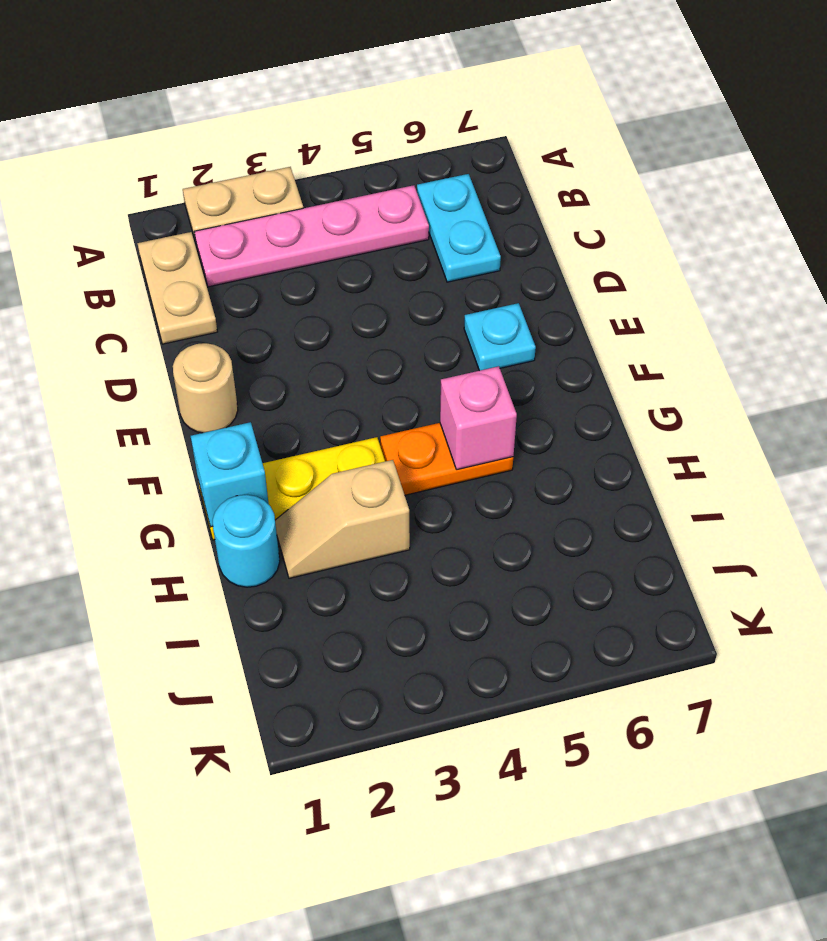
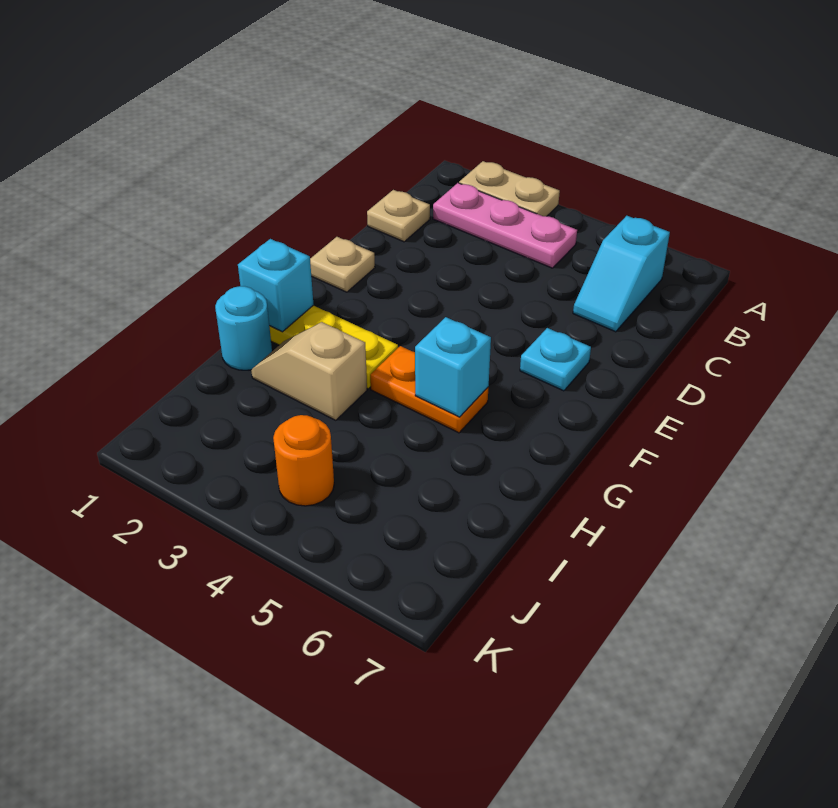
tan 1x2 plate [137,232,217,344] -> tan 1x1 plate [367,190,430,242]
pink 1x4 plate [194,185,429,287] -> pink 1x3 plate [433,183,577,268]
cyan 1x2 plate [417,174,501,282] -> cyan 1x2 slope [573,216,670,332]
tan 1x1 round brick [173,343,238,433] -> tan 1x1 plate [310,237,375,292]
pink 1x1 brick [440,366,517,470] -> cyan 1x1 brick [415,317,491,417]
none -> orange 1x1 round brick [273,415,334,506]

